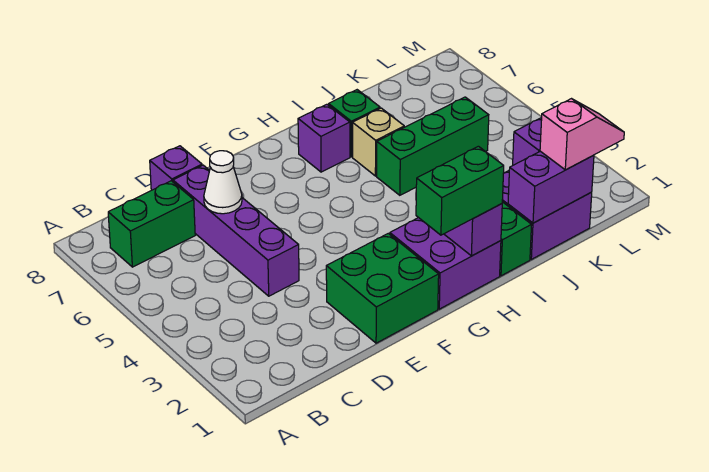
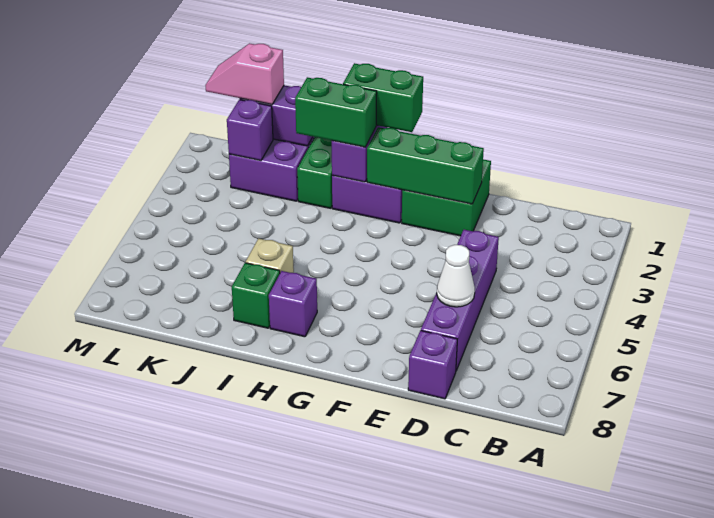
green 1x2 brick [108,181,195,267] -> green 1x2 brick moved to [295,77,377,147]
green 1x3 brick [377,97,489,195] -> green 1x3 brick moved to [367,127,484,204]

